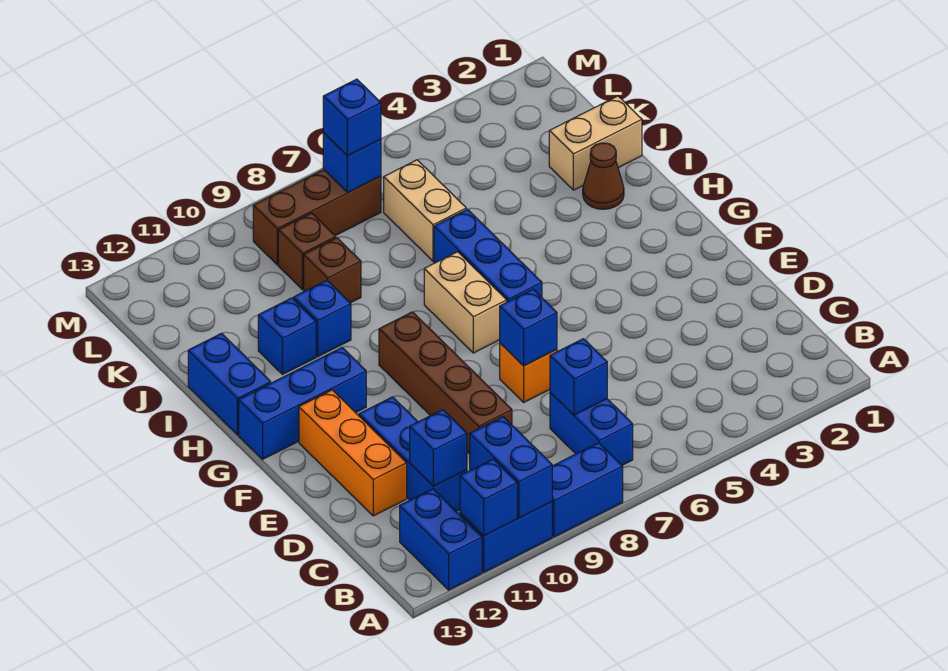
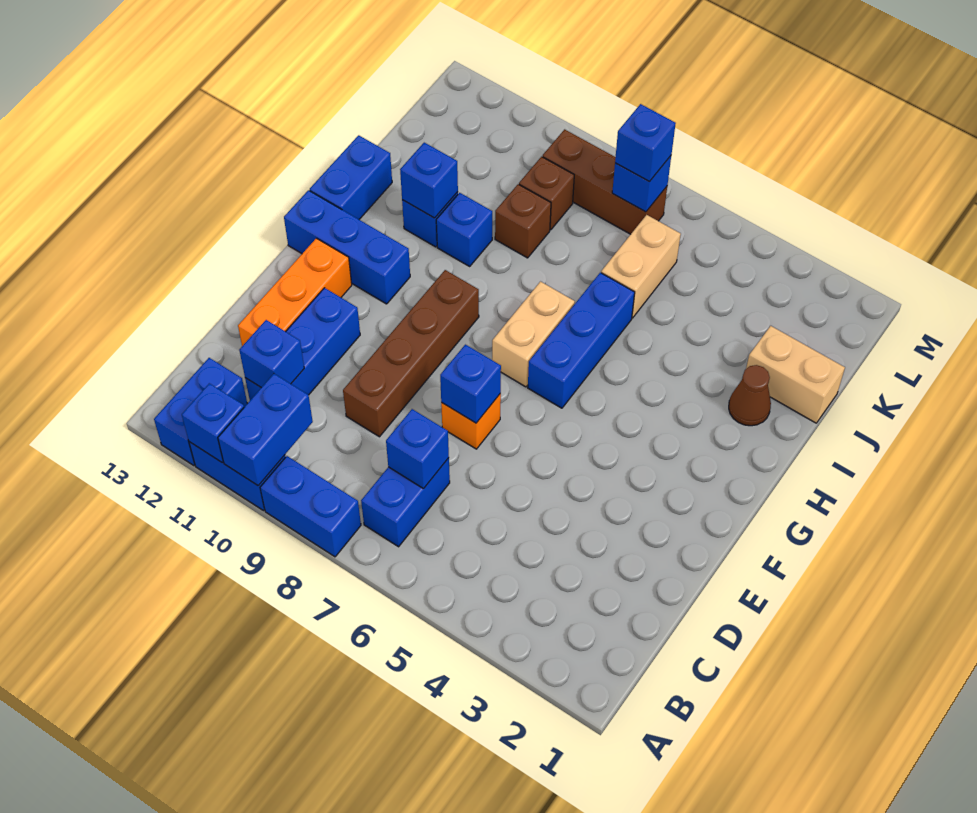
none -> blue 1x1 brick [400,143,458,218]

